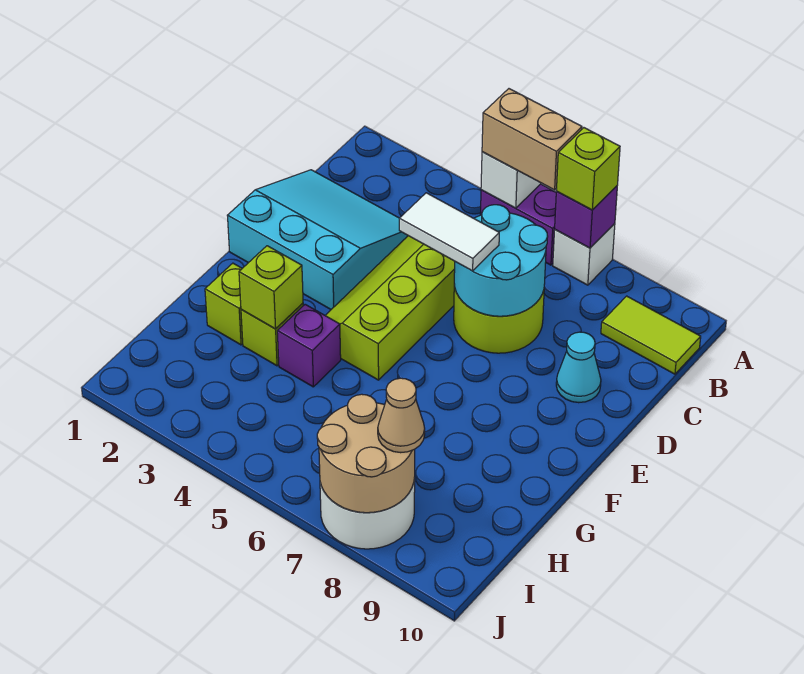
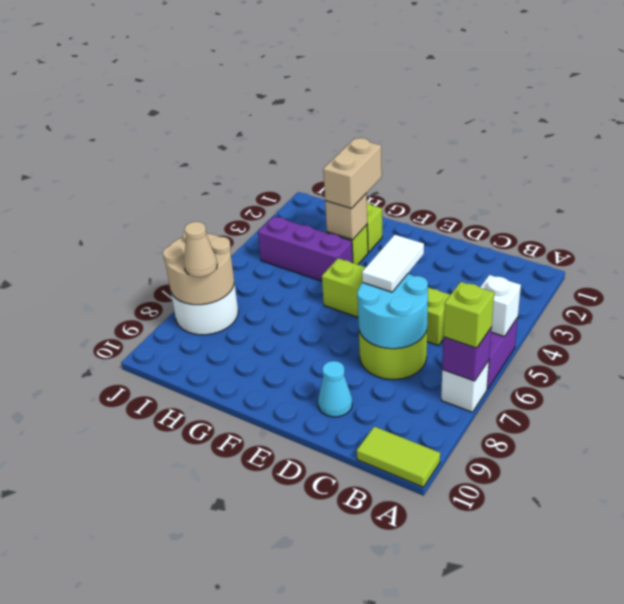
tan 1x2 brick [482,89,582,190] -> tan 1x2 brick moved to [323,138,382,209]
lime 1x2 tile [601,296,701,374] -> lime 1x2 tile turned to [357,426,440,487]
cyan 3x3 slope [227,170,408,309] -> none
lime 1x1 brick [239,246,303,329] -> tan 1x1 brick [325,194,367,240]
purple 1x1 brick [277,304,341,387] -> purple 1x3 brick [258,216,353,281]

